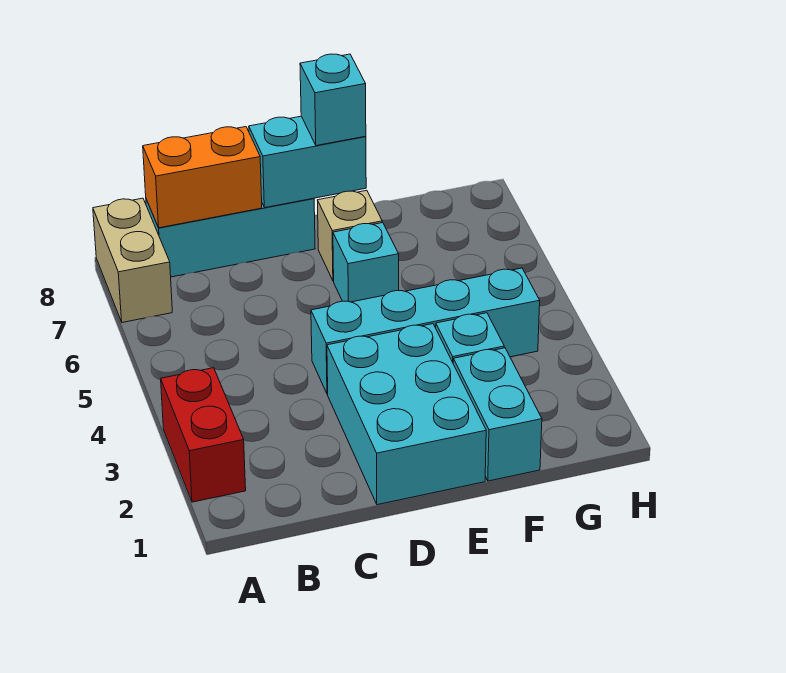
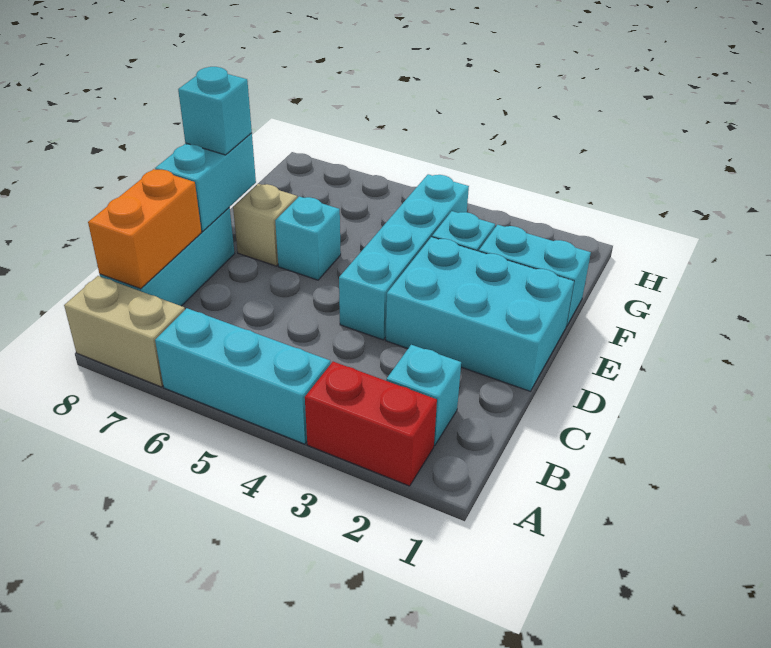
none -> cyan 1x3 brick [155,308,330,444]
none -> cyan 1x1 brick [386,345,461,446]

